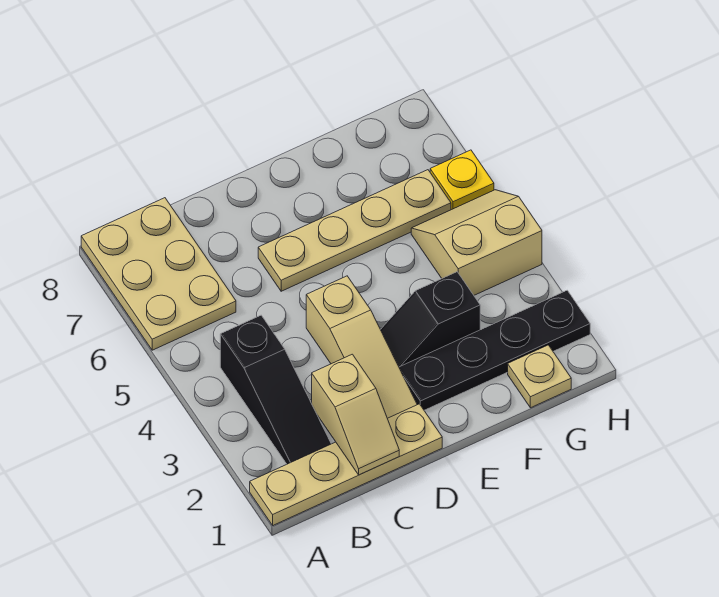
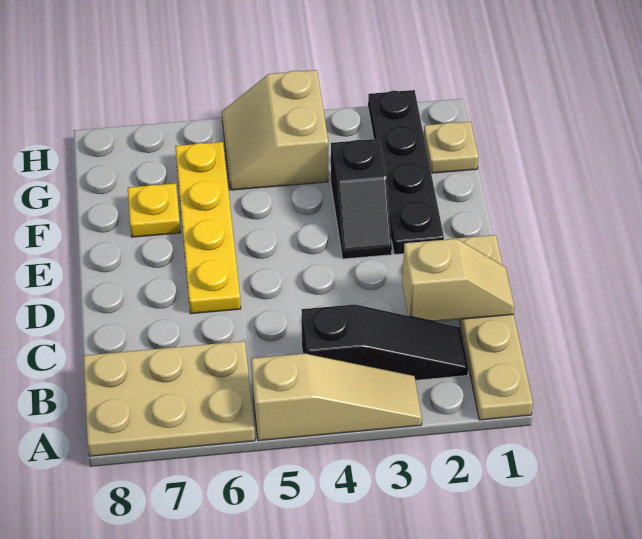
tan 1x3 slope [306,276,417,418] -> tan 1x3 slope moved to [251,354,422,441]
tan 1x4 plate [258,170,451,291] -> yellow 1x4 plate [175,142,241,314]
yellow 1x1 plate [430,150,494,210] -> yellow 1x1 plate moved to [128,183,181,237]

